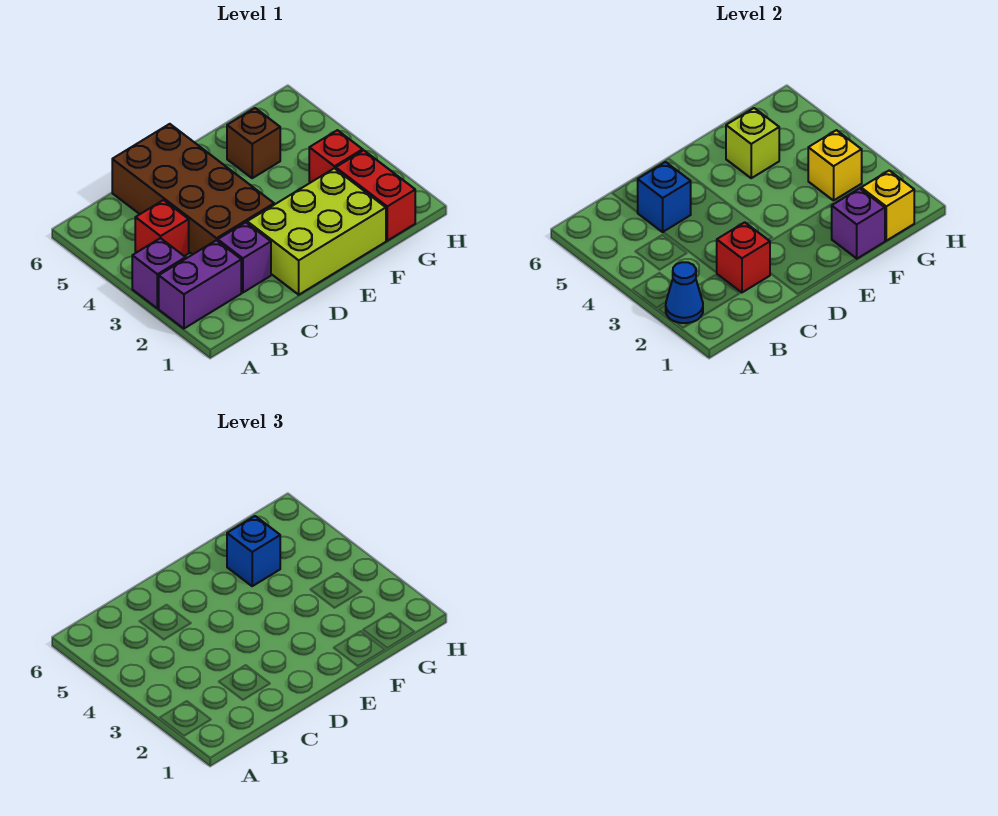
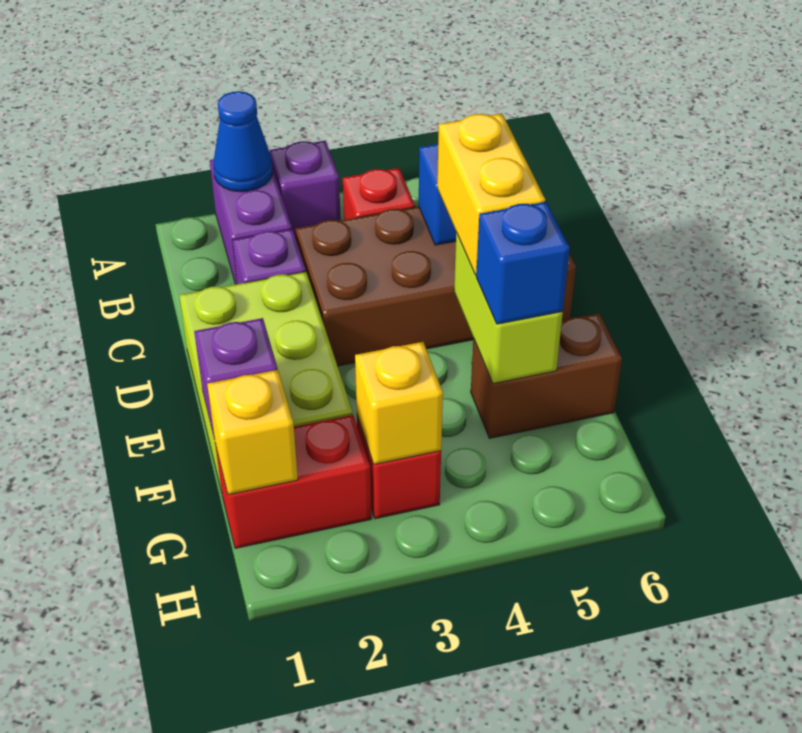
red 1x1 brick [716,222,770,293] -> none
none -> yellow 1x2 brick [437,113,545,275]
brown 1x1 brick [227,108,280,178] -> brown 1x2 brick [471,313,622,438]
lime 1x1 brick [726,108,779,178] -> lime 1x2 brick [454,232,563,384]

